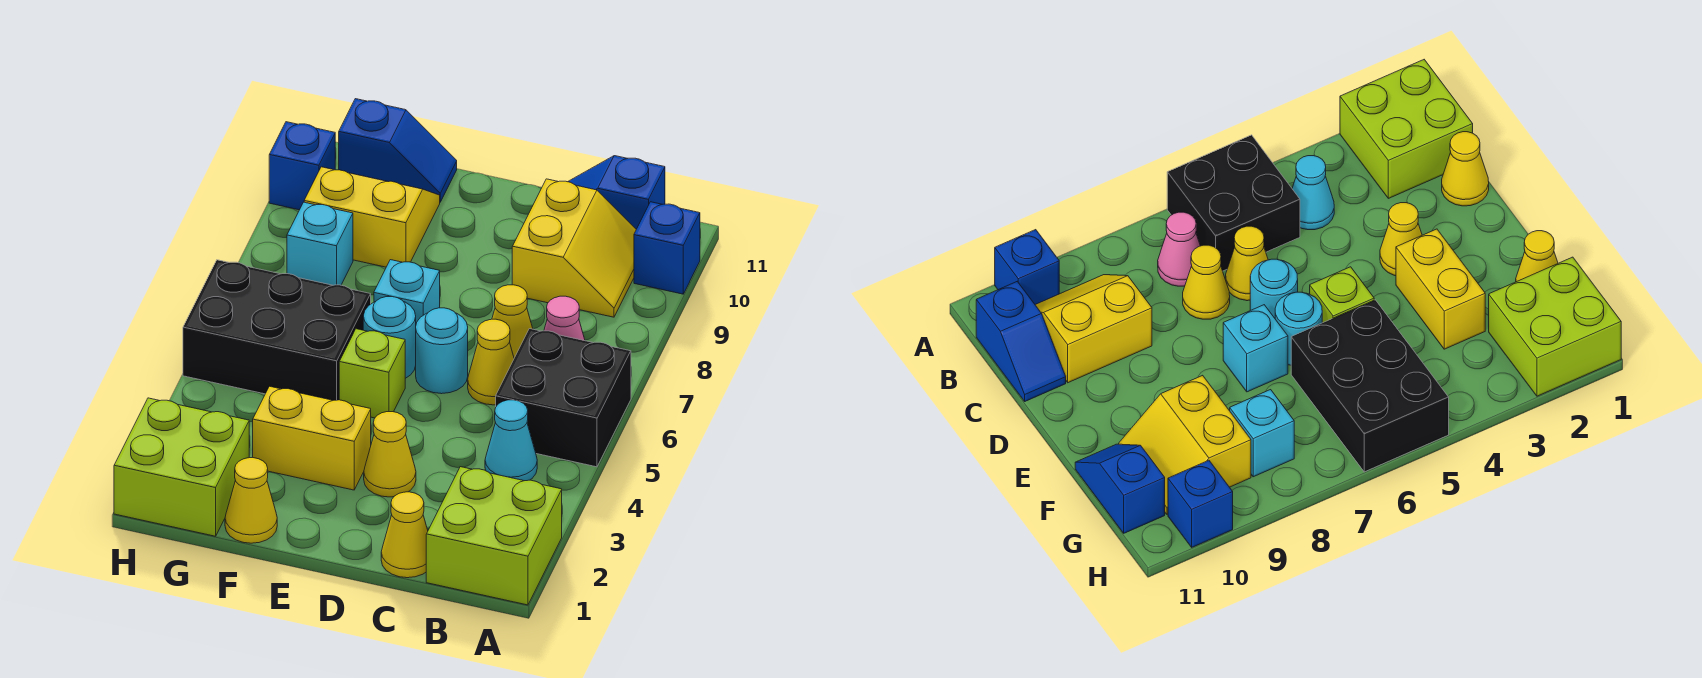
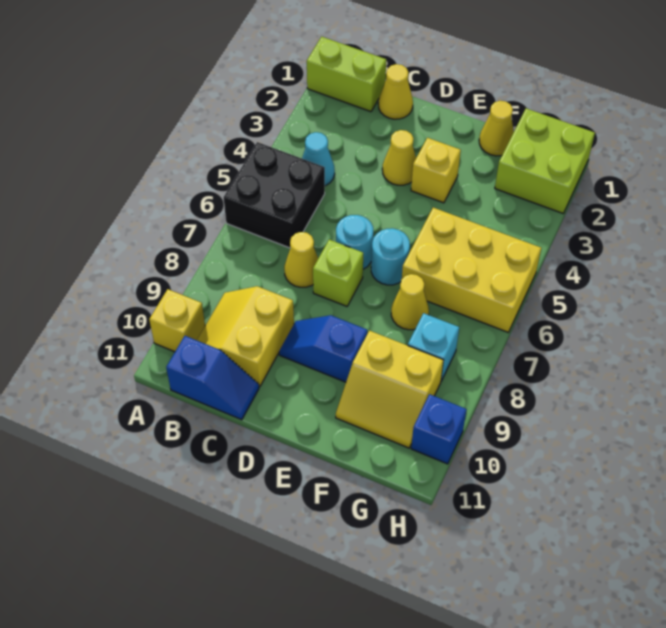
lime 2x2 brick [426,467,562,605] -> lime 1x2 brick [307,37,386,112]
blue 1x1 brick [634,202,700,294] -> yellow 1x1 brick [149,289,205,352]
pink 1x1 cone [544,296,585,341] -> none
yellow 1x1 cone [468,319,514,405] -> yellow 1x1 cone moved to [391,274,429,330]
yellow 1x2 brick [253,386,371,490] -> yellow 1x1 brick [411,138,461,203]
lime 1x1 brick [339,329,405,418] -> lime 1x1 brick moved to [313,240,363,306]
cyan 1x1 brick [374,260,440,323] -> none
black 2x3 brick [183,260,371,400] -> yellow 2x3 brick [402,208,541,332]
blue 1x2 slope [339,99,457,202] -> blue 1x2 slope moved to [279,315,367,382]

